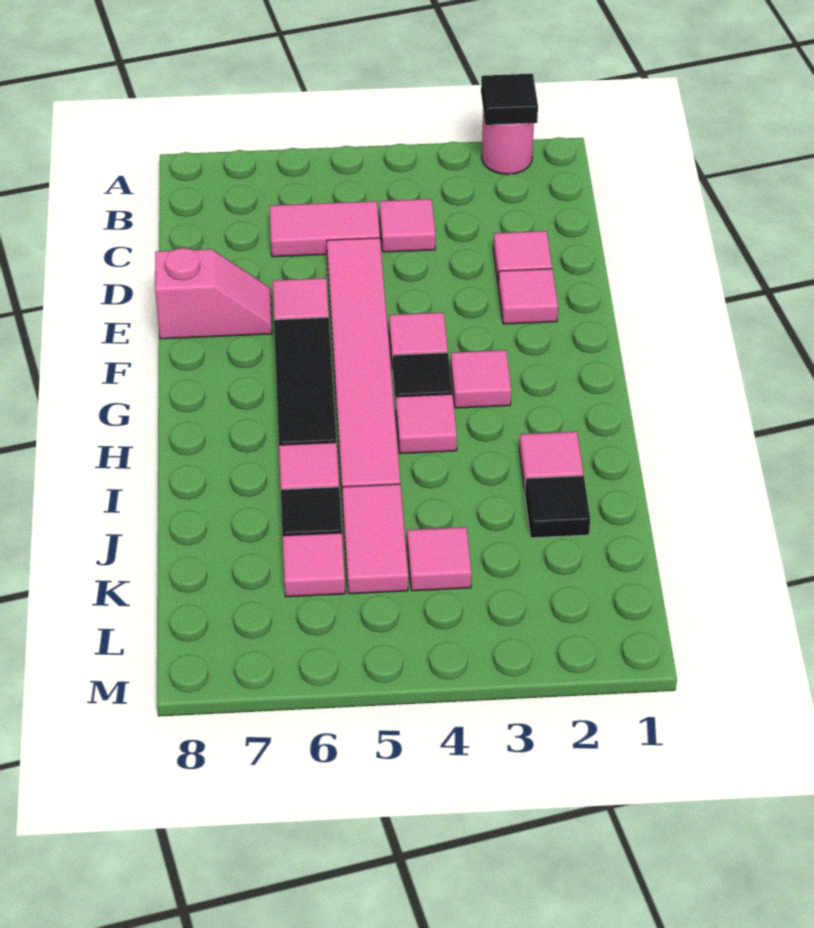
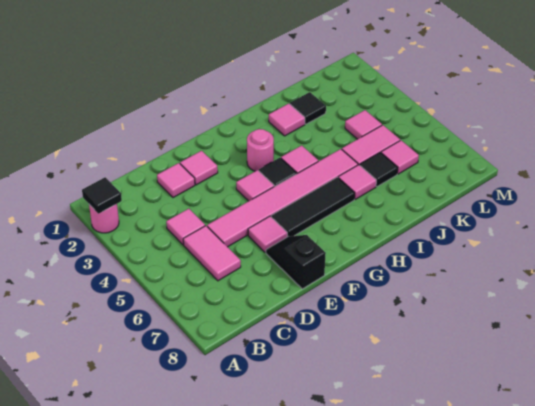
pink 1x2 slope [155,248,272,339] -> black 1x2 slope [266,235,326,289]
pink 1x1 tile [451,350,511,408] -> pink 1x1 round brick [247,129,274,171]

